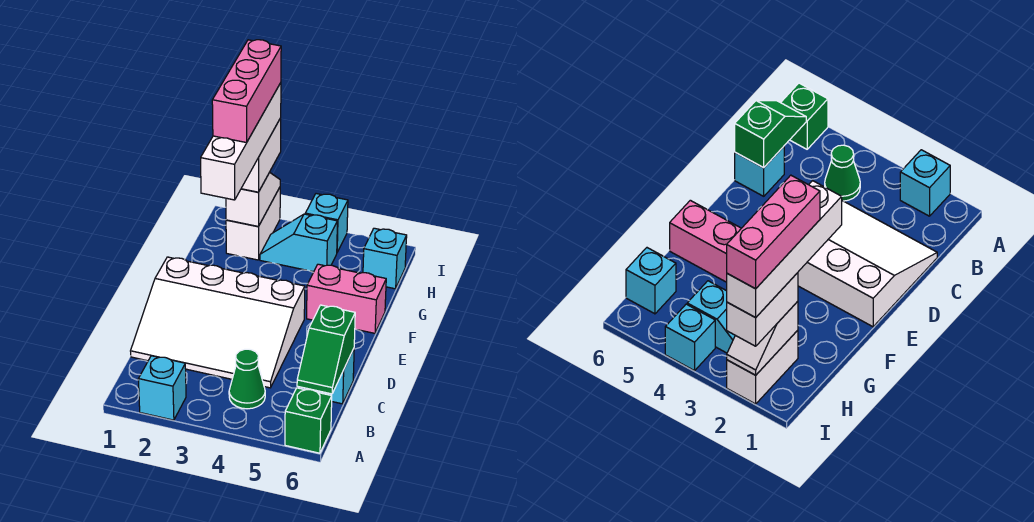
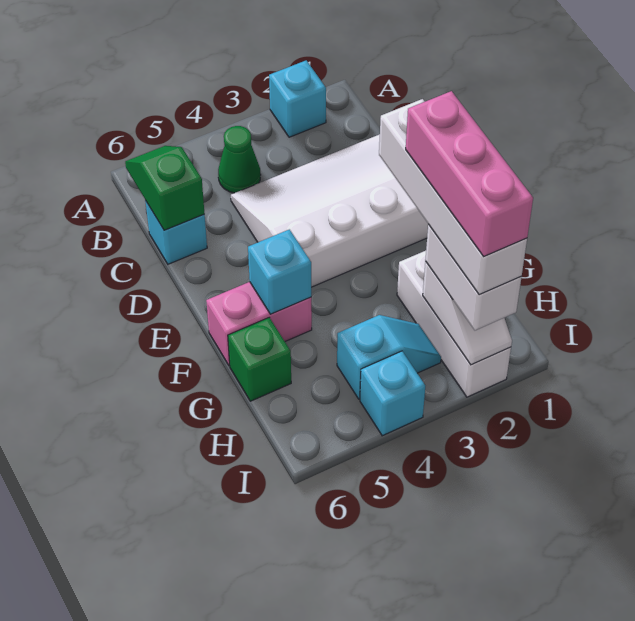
green 1x1 brick [285,388,332,453] -> green 1x1 brick moved to [228,318,291,401]
white 1x2 brick [226,188,280,260] -> white 1x3 brick [397,251,511,397]
cyan 1x1 brick [363,228,407,289] -> cyan 1x1 brick moved to [248,229,311,314]

